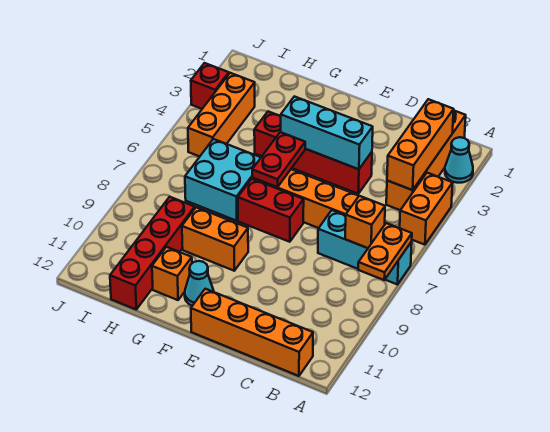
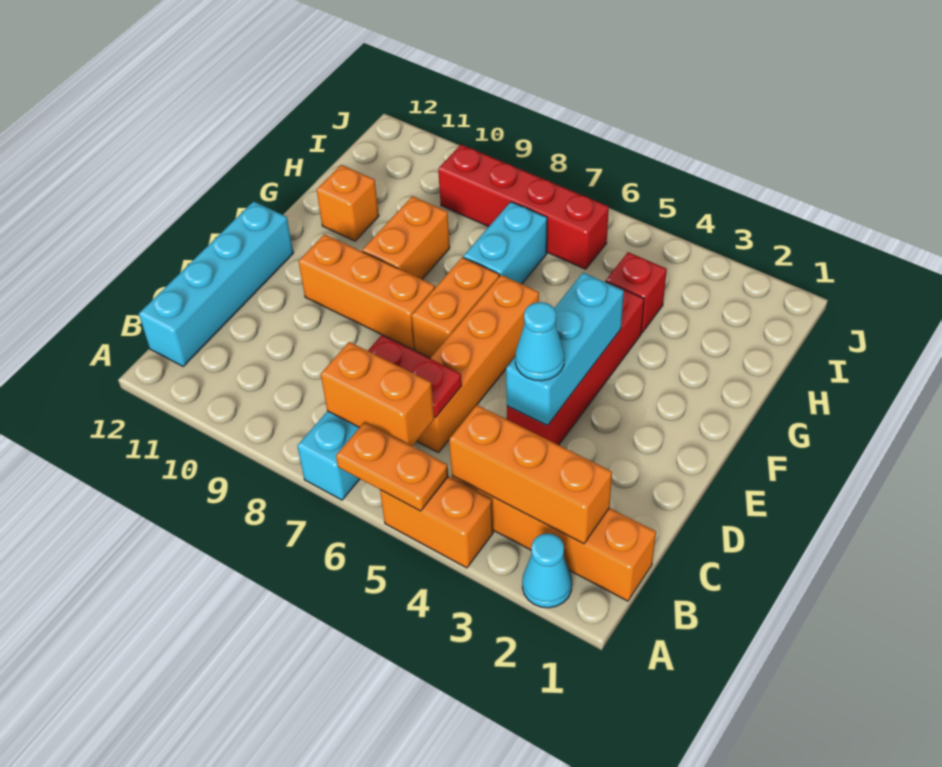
orange 1x2 plate [358,223,412,280] -> orange 1x2 plate moved to [336,422,448,511]
orange 1x1 brick [345,196,385,248] -> orange 1x2 brick [321,342,434,446]
orange 1x4 brick [191,289,313,376] -> cyan 1x4 brick [139,201,293,367]
red 1x2 brick [238,179,304,242] -> orange 1x2 brick [412,257,499,358]
red 1x2 plate [252,132,305,187] -> red 1x2 plate moved to [368,335,462,418]
cyan 1x1 cone [185,261,214,306] -> cyan 1x1 cone moved to [515,302,564,381]
cyan 2x2 brick [185,139,261,221] -> cyan 1x2 brick [463,202,547,284]
red 1x4 brick [110,197,195,309] -> red 1x4 brick moved to [438,145,609,269]
orange 1x3 brick [188,73,255,156] -> orange 1x3 brick moved to [299,234,435,350]
red 1x1 brick [191,63,229,109] -> red 1x1 brick moved to [606,252,667,333]

